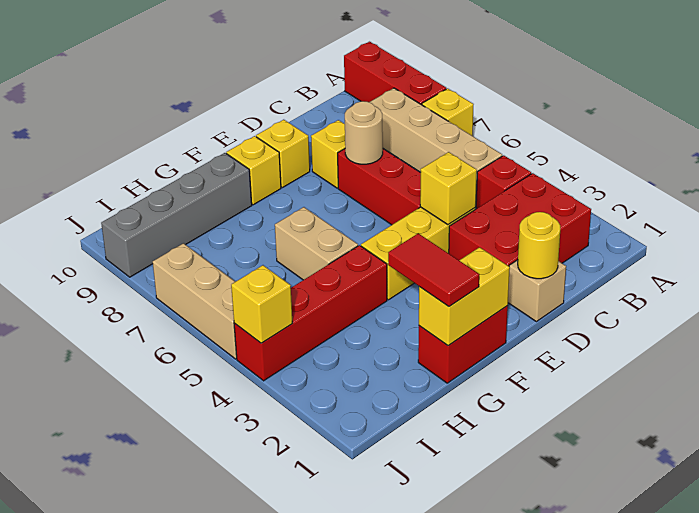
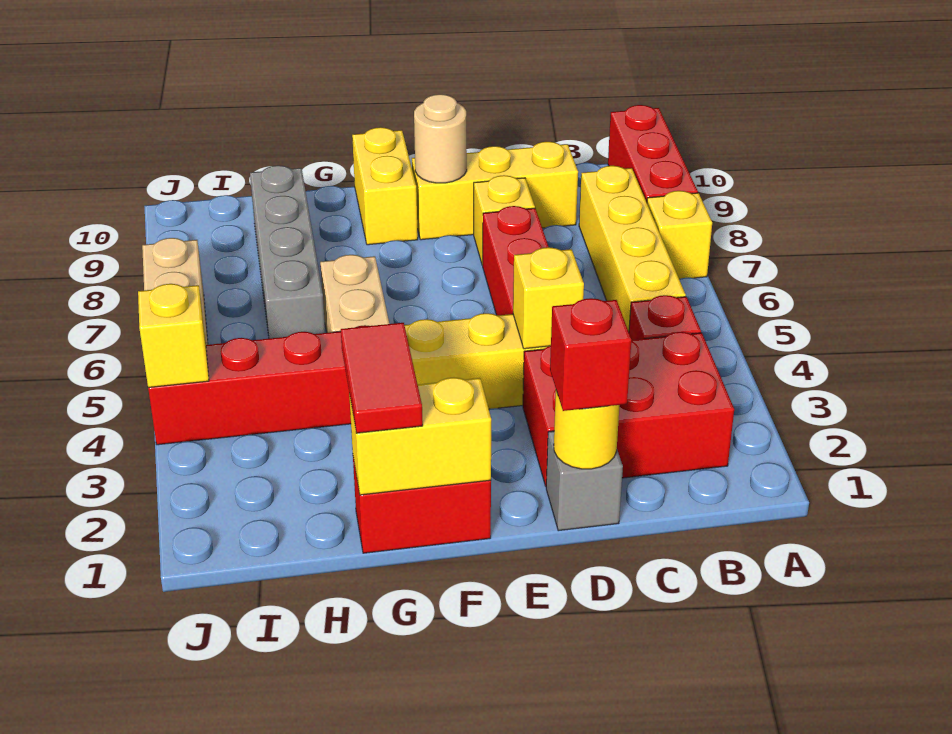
tan 1x4 brick [370,88,502,207] -> yellow 1x4 brick [579,166,686,332]
tan 1x1 brick [508,260,566,322] -> grey 1x1 brick [546,431,623,531]
none -> red 1x1 brick [550,298,631,411]
tan 1x1 round brick [345,101,383,164] -> tan 1x1 round brick moved to [414,94,467,183]
yellow 1x1 brick [256,120,310,188] -> yellow 1x3 brick [412,142,578,240]
yellow 1x1 brick [226,136,281,205] -> yellow 1x2 brick [352,127,418,245]
grey 1x4 brick [101,153,252,277] -> grey 1x4 brick turned to [250,165,325,338]

